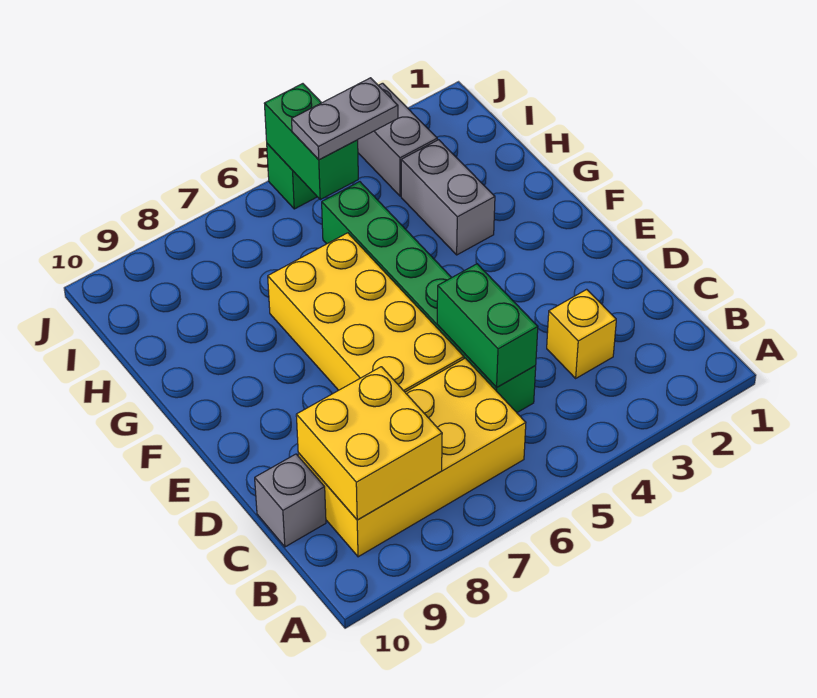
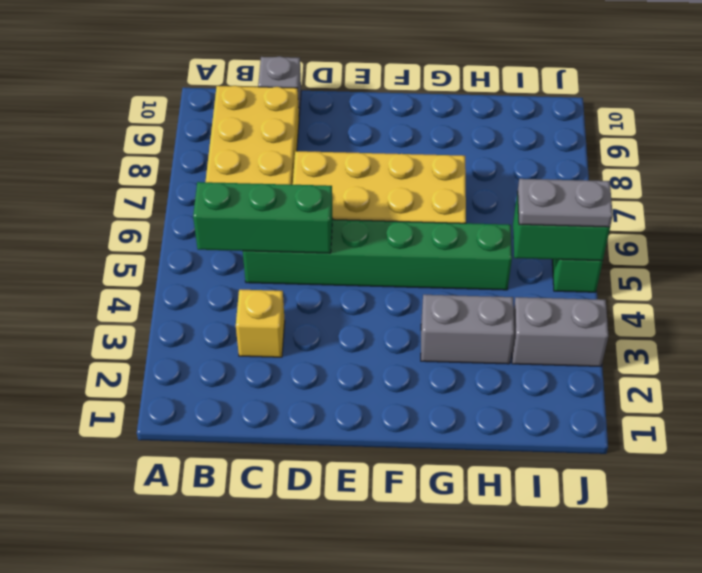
yellow 2x2 brick [296,367,442,520] -> none
green 1x2 brick [437,264,538,387] -> green 1x3 brick [193,182,333,253]
grey 1x2 plate [292,78,398,160] -> grey 1x2 plate turned to [518,179,613,227]

